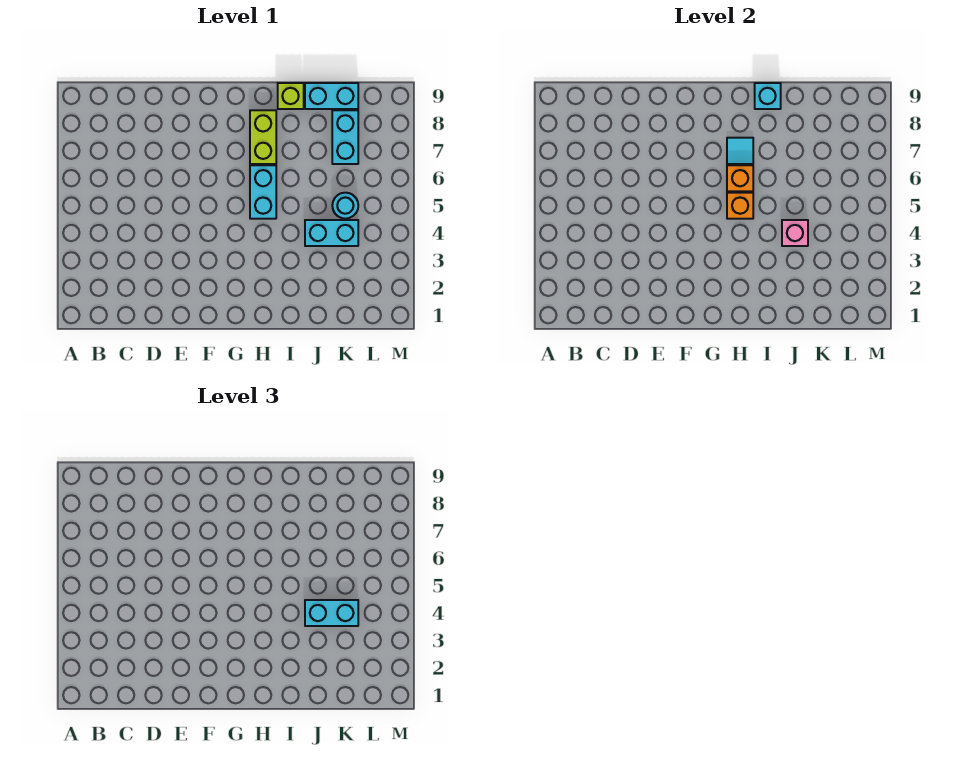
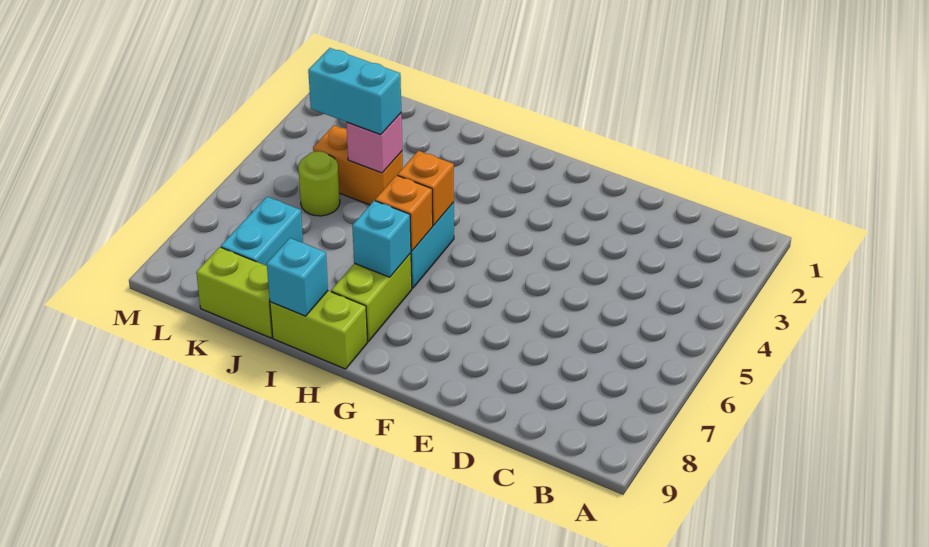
cyan 1x1 tile [727,138,753,164] -> cyan 1x1 brick [352,201,411,277]
lime 1x1 brick [278,83,304,109] -> lime 1x2 brick [270,291,368,369]
cyan 1x2 brick [305,220,358,246] -> orange 1x2 brick [313,125,403,205]
cyan 1x2 brick [305,83,358,109] -> lime 1x2 brick [196,247,273,338]
cyan 1x1 round brick [332,193,358,219] -> lime 1x1 round brick [298,151,340,216]

